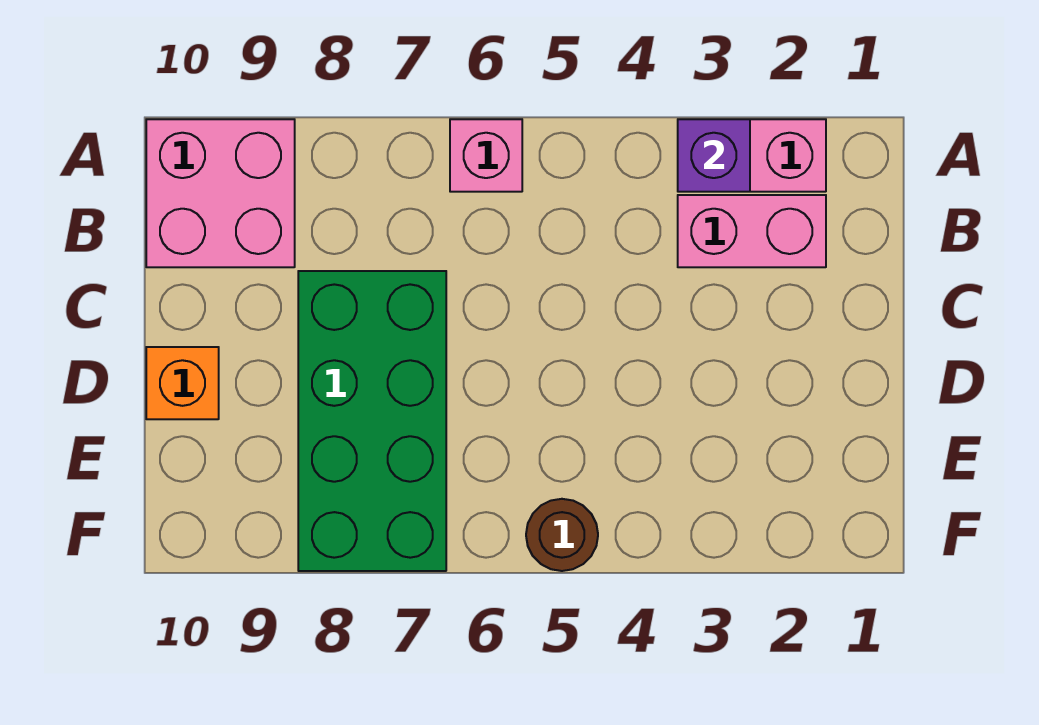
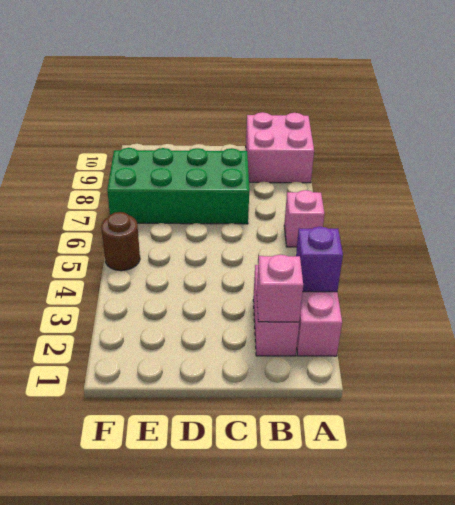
none -> pink 1x1 brick [257,255,303,322]
orange 1x1 brick [146,347,219,419] -> none

